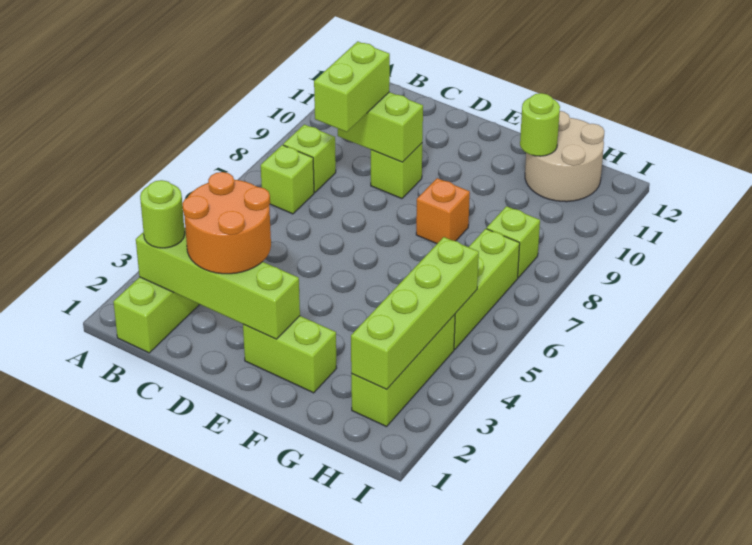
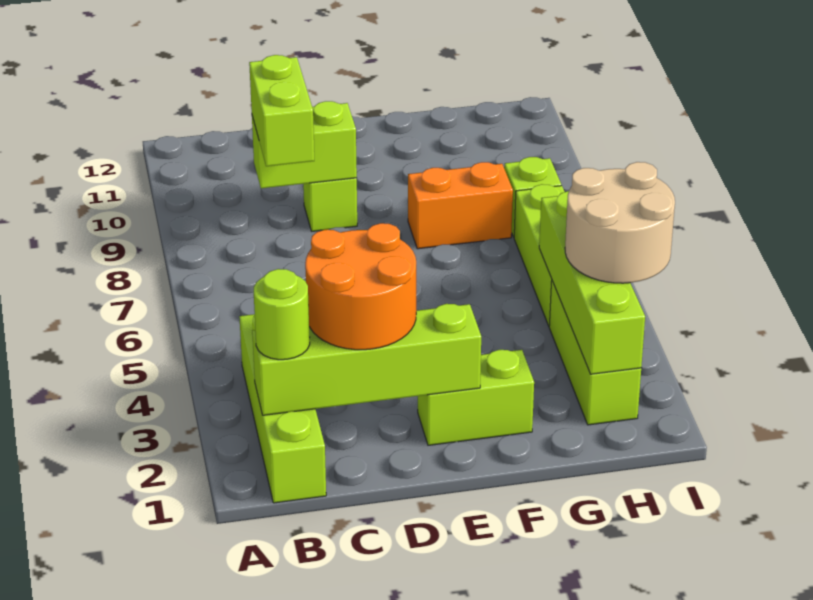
lime 1x1 brick [261,145,314,214] -> none
lime 1x1 brick [283,124,336,192] -> none
orange 1x1 brick [416,178,470,244] -> orange 1x2 brick [408,162,513,249]
tan 2x2 round brick [525,111,604,202] -> tan 2x2 round brick moved to [565,162,675,283]
lime 1x1 round brick [520,93,560,156] -> none

